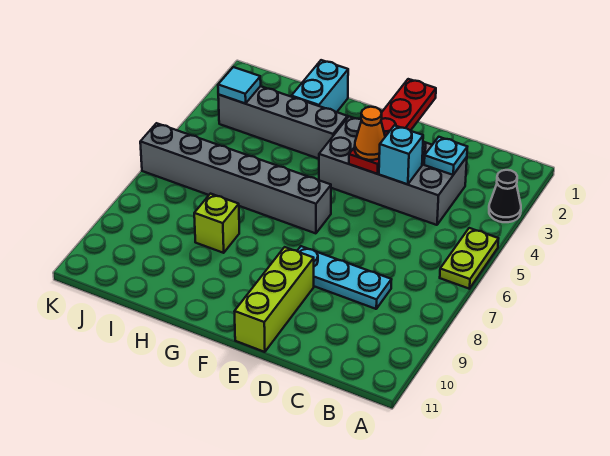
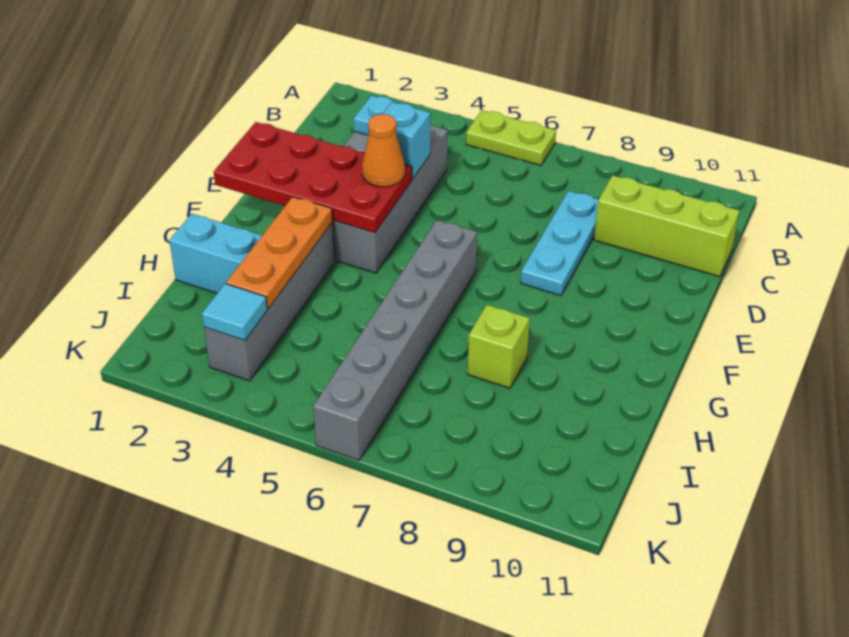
black 1x1 cone [489,170,521,222] -> none
red 1x4 plate [349,79,436,174] -> red 2x4 plate [214,122,412,233]
lime 1x3 brick [234,247,314,352] -> lime 1x3 brick moved to [594,175,739,277]
none -> orange 1x3 plate [226,197,332,309]

